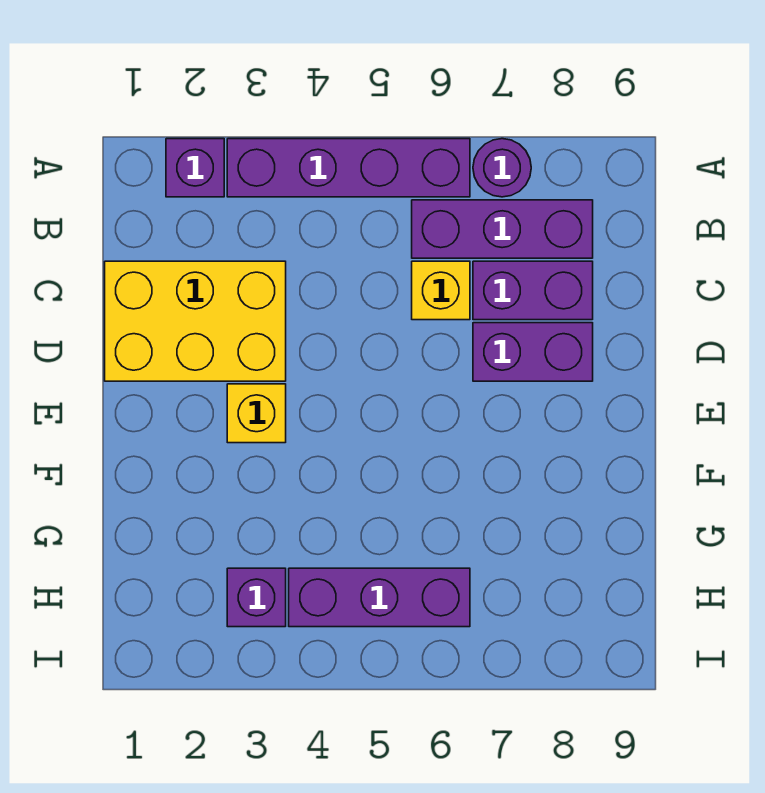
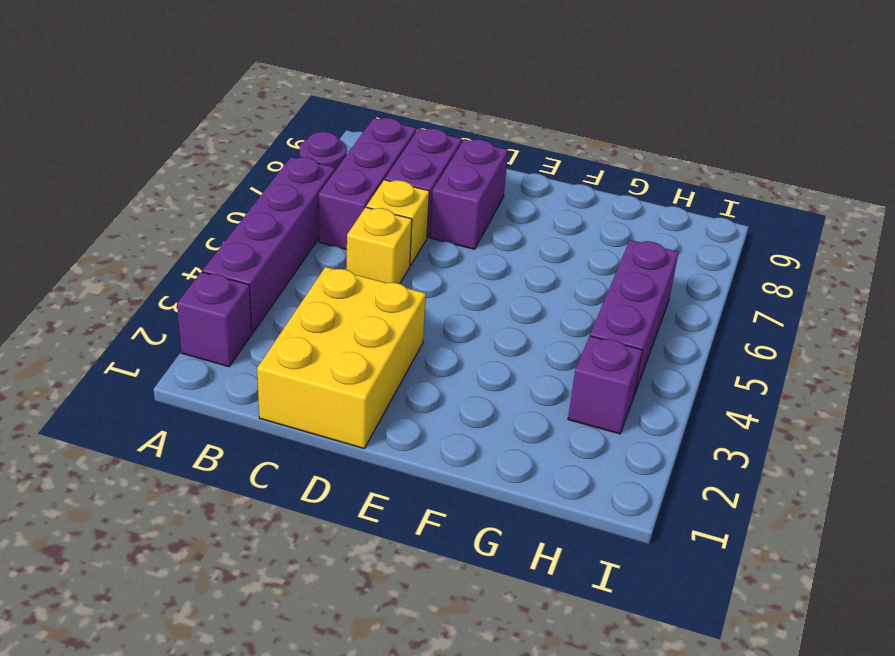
yellow 1x1 brick [227,384,286,443] -> yellow 1x1 brick moved to [347,207,412,284]

